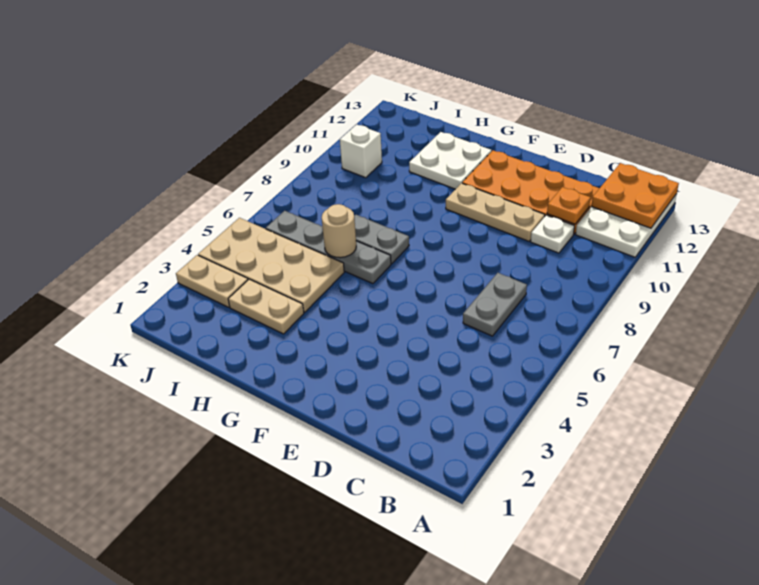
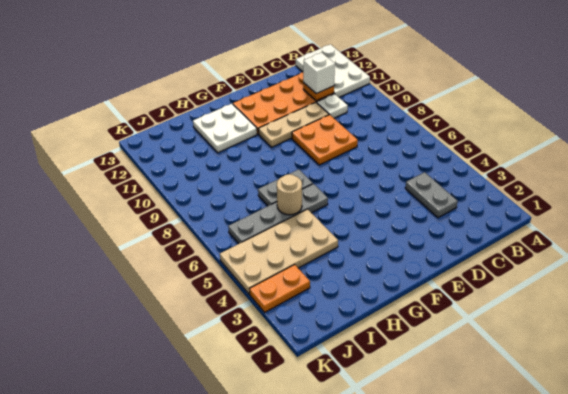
orange 2x2 plate [591,163,679,228] -> orange 2x2 plate moved to [292,115,358,165]
grey 1x2 plate [463,273,527,336] -> grey 1x2 plate moved to [405,172,458,218]
tan 1x2 plate [228,279,304,334] -> none
tan 1x2 plate [176,255,248,307] -> orange 1x2 plate [250,265,310,312]
white 1x1 brick [340,124,382,178] -> white 1x1 brick moved to [303,53,335,94]

